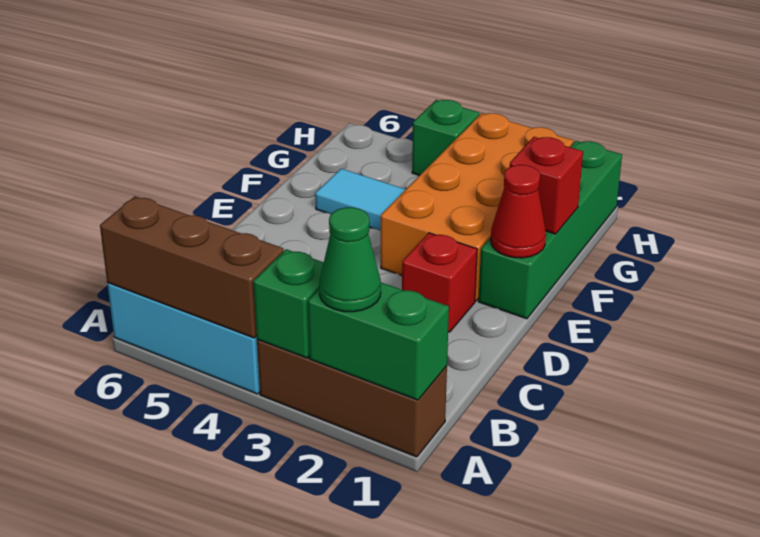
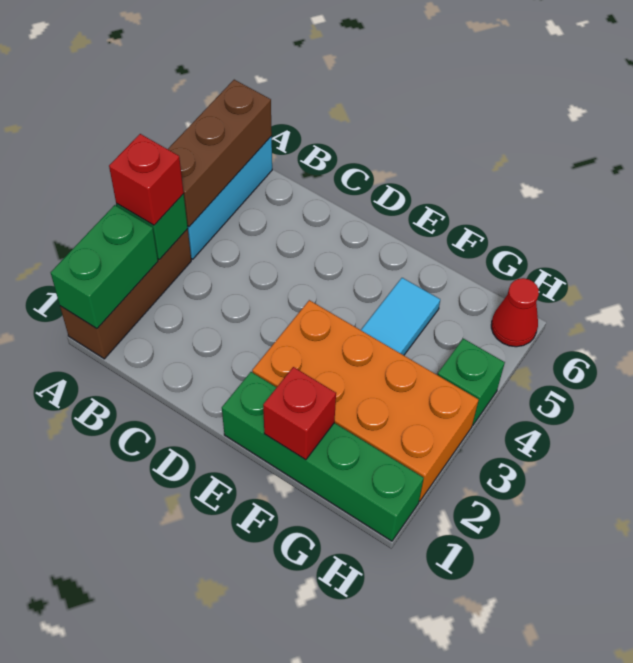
green 1x1 cone [319,207,381,312] -> none
red 1x1 brick [402,233,477,332] -> red 1x1 brick moved to [109,134,184,225]
red 1x1 cone [491,165,546,258] -> red 1x1 cone moved to [491,278,539,347]

